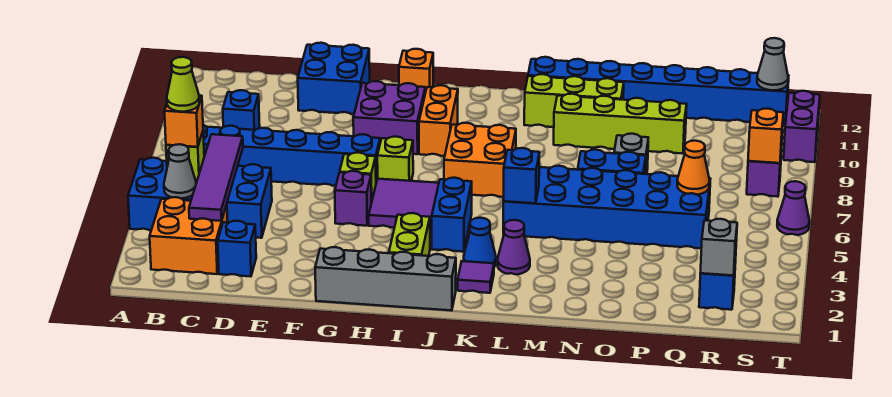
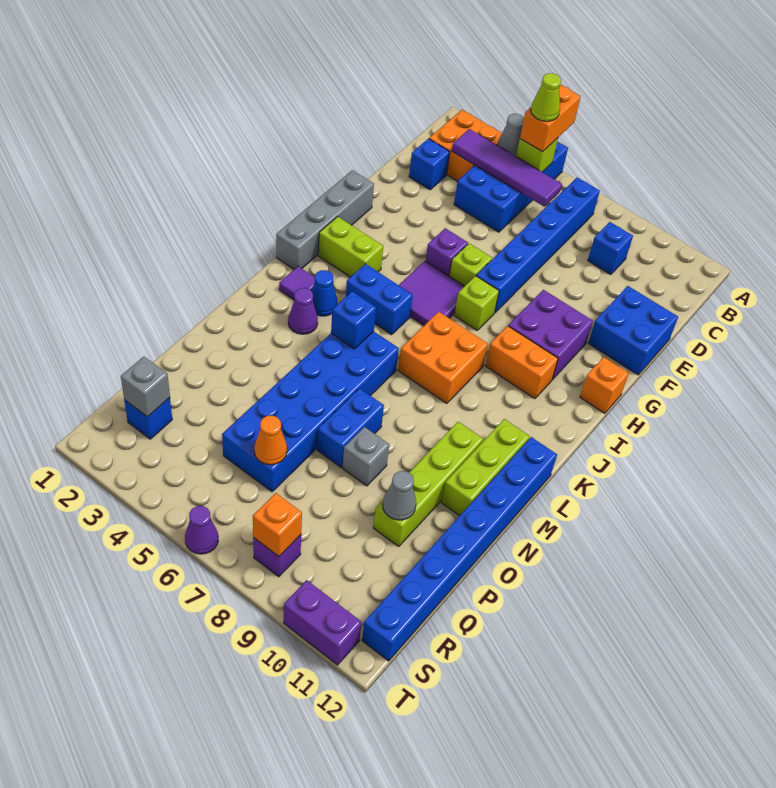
orange 1x1 brick [164,95,203,147] -> orange 1x2 brick [520,85,581,152]
grey 1x1 cone [757,38,788,90] -> grey 1x1 cone moved to [383,471,416,520]

